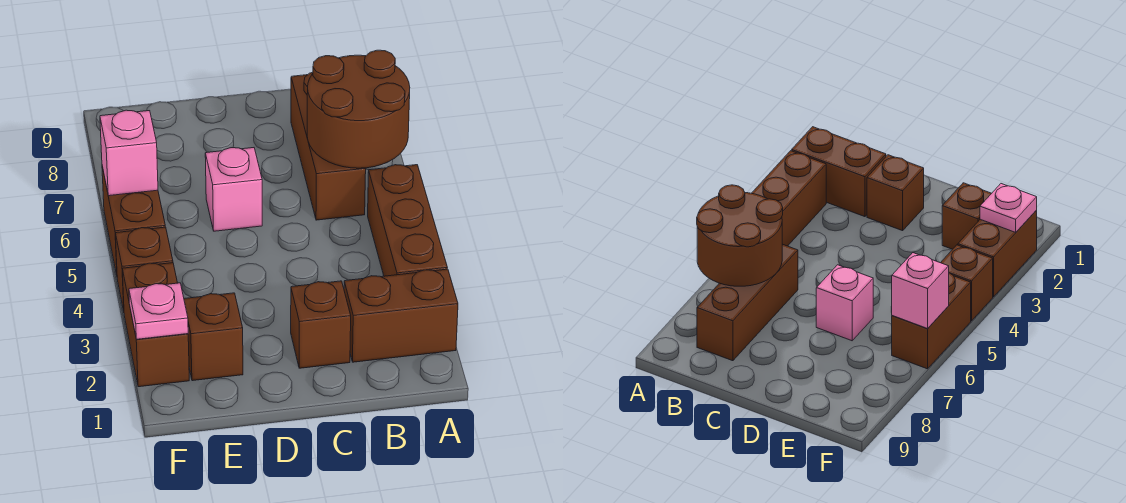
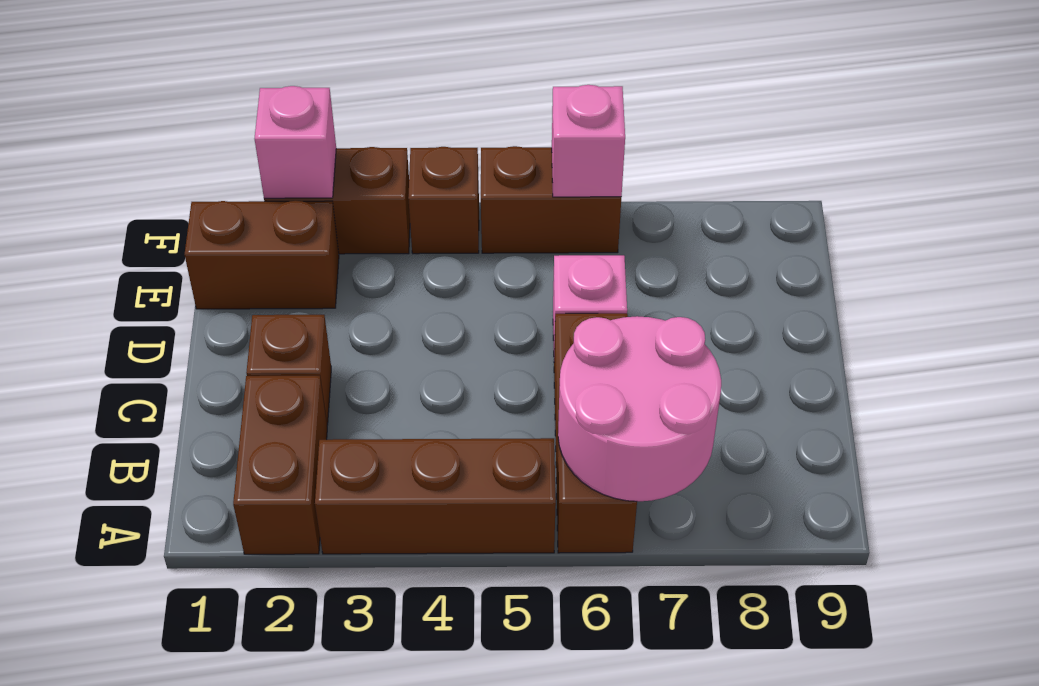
brown 2x2 round brick [307,50,410,168] -> pink 2x2 round brick [558,316,721,501]
brown 1x3 brick [291,72,366,220] -> brown 1x3 brick turned to [554,313,637,553]
brown 1x1 brick [184,293,243,381] -> brown 1x2 brick [185,201,339,309]
pink 1x1 plate [129,283,188,339] -> pink 1x1 brick [255,86,336,198]

